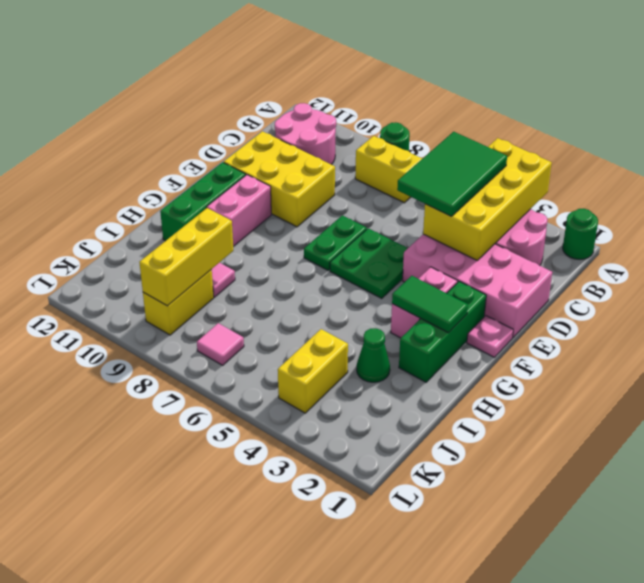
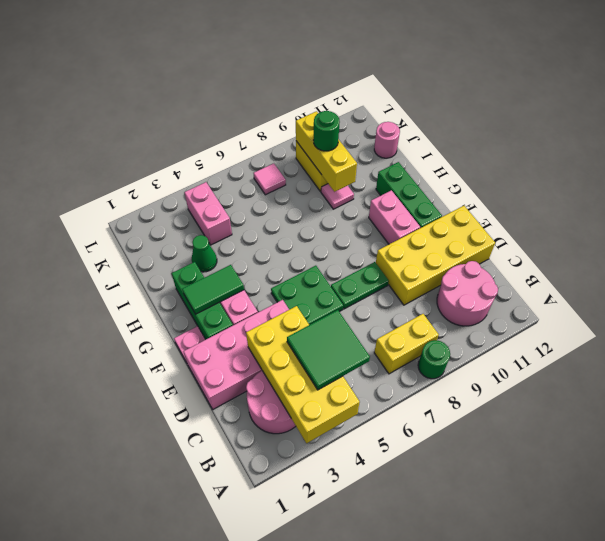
green 1x1 round brick [563,209,598,259] -> green 1x1 round brick moved to [313,111,340,151]
green 2x3 tile [397,132,507,216] -> green 2x2 tile [287,310,370,390]
yellow 2x3 brick [224,131,335,227] -> yellow 2x4 brick [376,206,495,305]
green 1x2 plate [304,215,367,271] -> green 1x2 plate turned to [331,262,389,309]
yellow 1x2 brick [278,329,348,413] -> pink 1x2 brick [184,182,232,245]
none -> pink 1x1 round brick [374,122,400,158]

